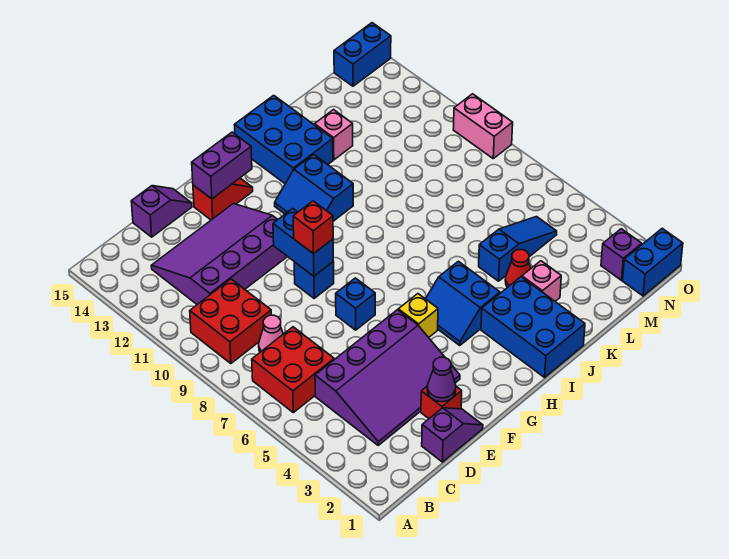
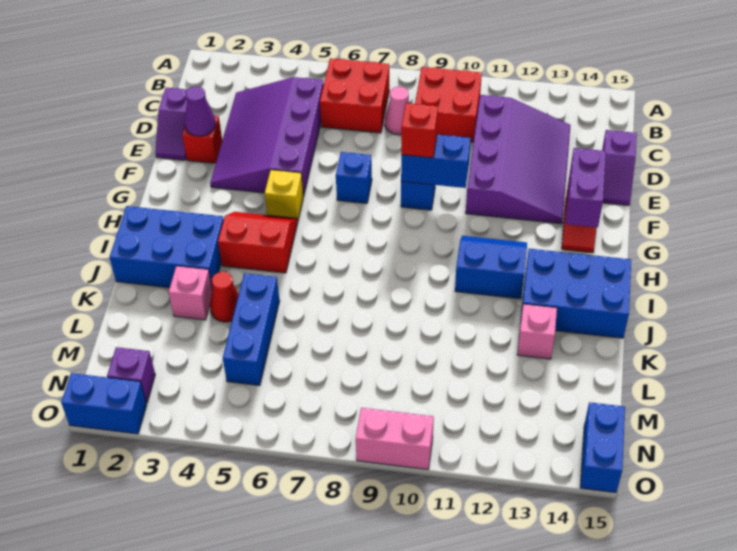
blue 2x2 slope [426,261,500,345] -> red 2x2 slope [218,212,298,273]
blue 1x3 slope [479,217,557,281] -> blue 1x3 brick [223,273,280,386]
blue 1x2 brick [623,228,683,296] -> blue 1x2 brick turned to [61,373,147,434]

